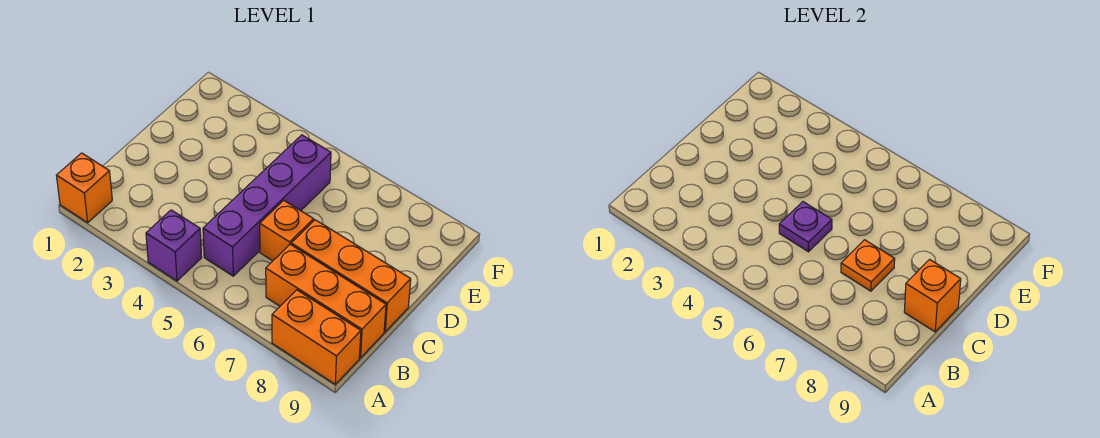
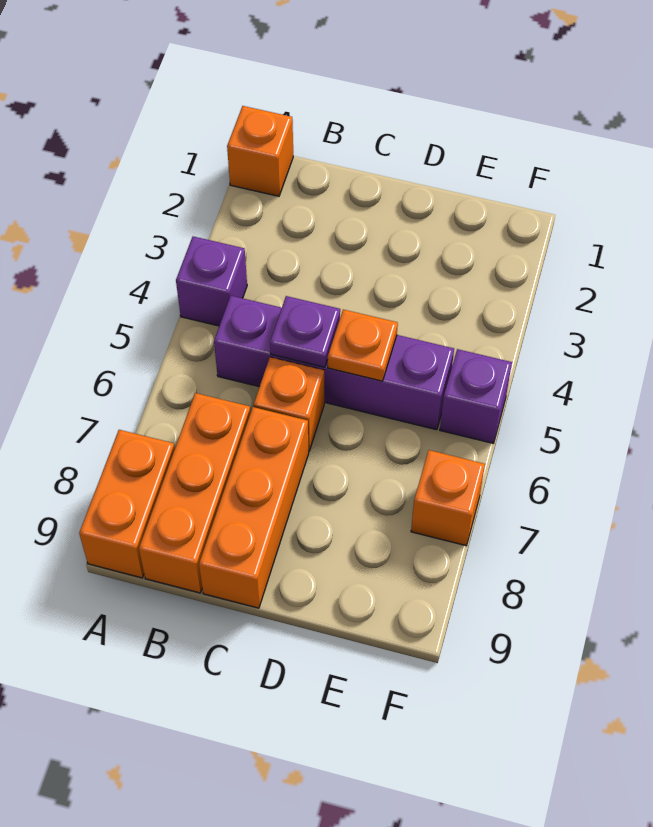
orange 1x1 plate [841,240,895,291] -> orange 1x1 plate moved to [328,310,398,381]
orange 1x1 brick [904,260,961,332] -> orange 1x1 brick moved to [411,450,485,546]
none -> purple 1x1 brick [440,349,512,443]

